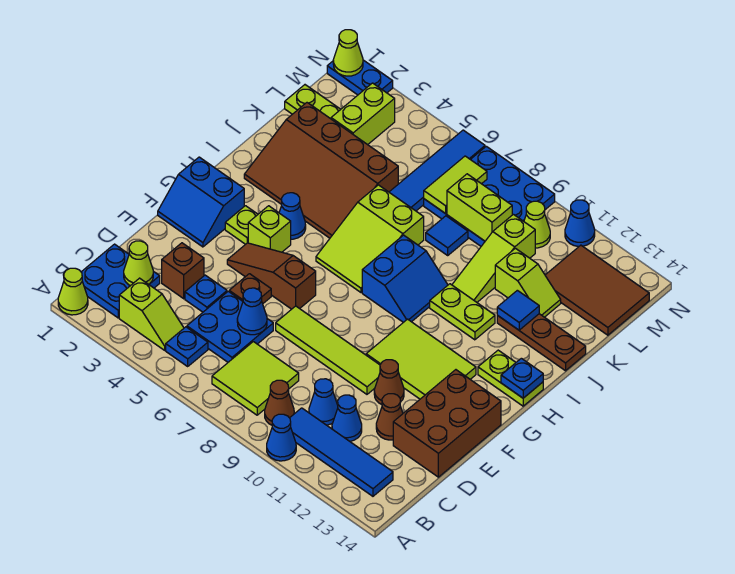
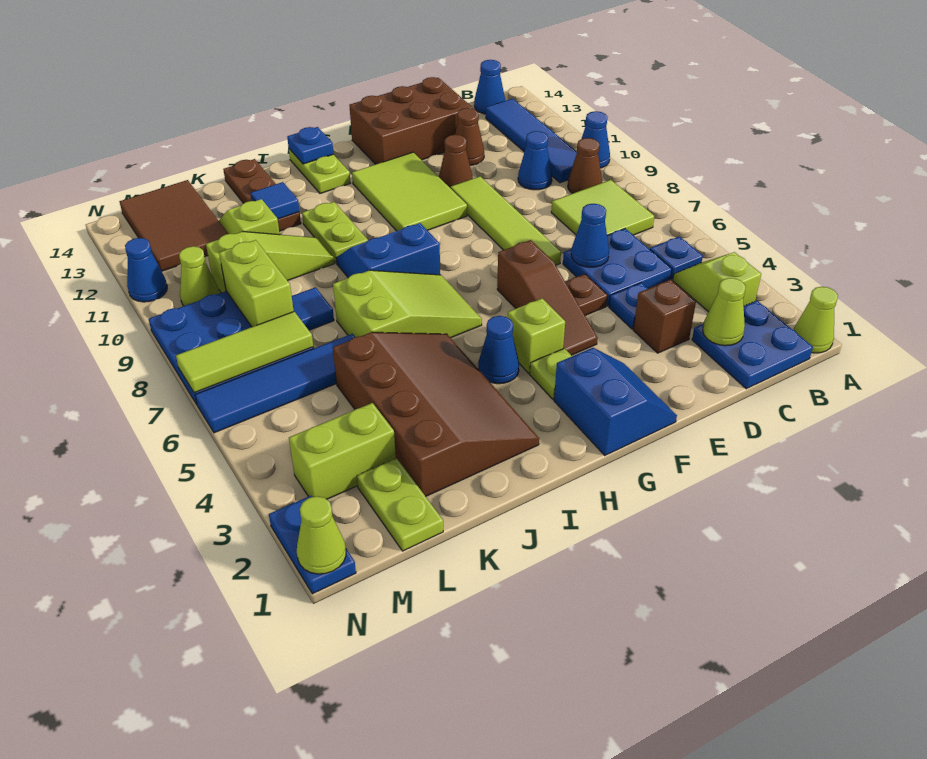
blue 1x1 cone [332,395,362,441] -> blue 1x1 cone moved to [474,60,505,114]
lime 1x2 tile [424,156,487,214] -> lime 1x3 tile [176,312,313,393]

